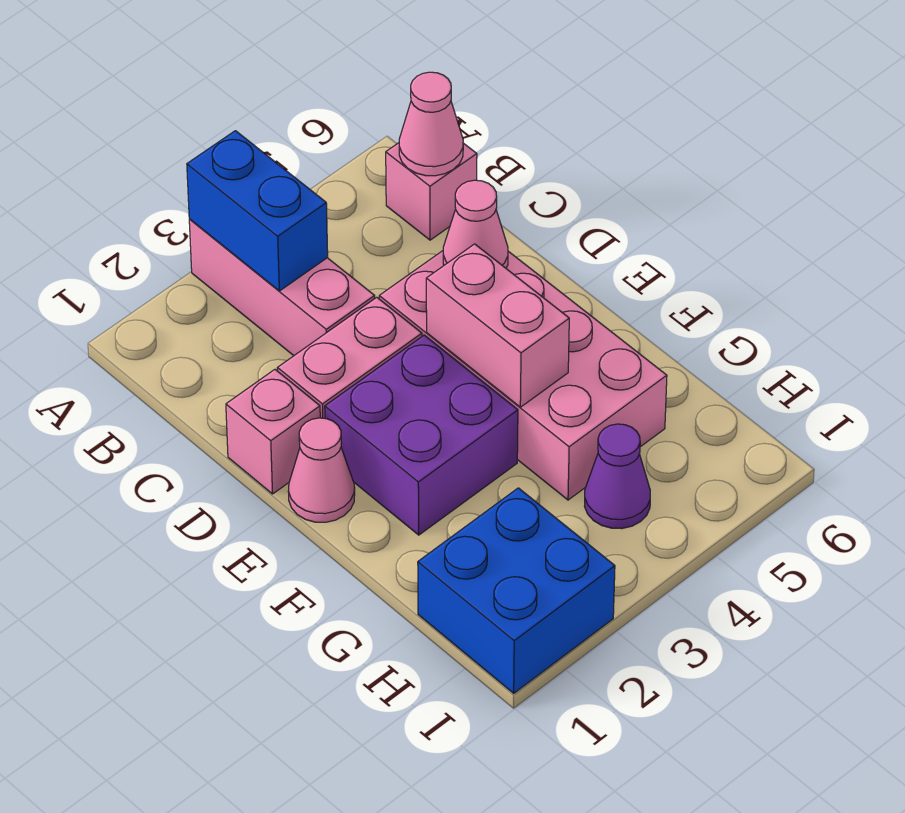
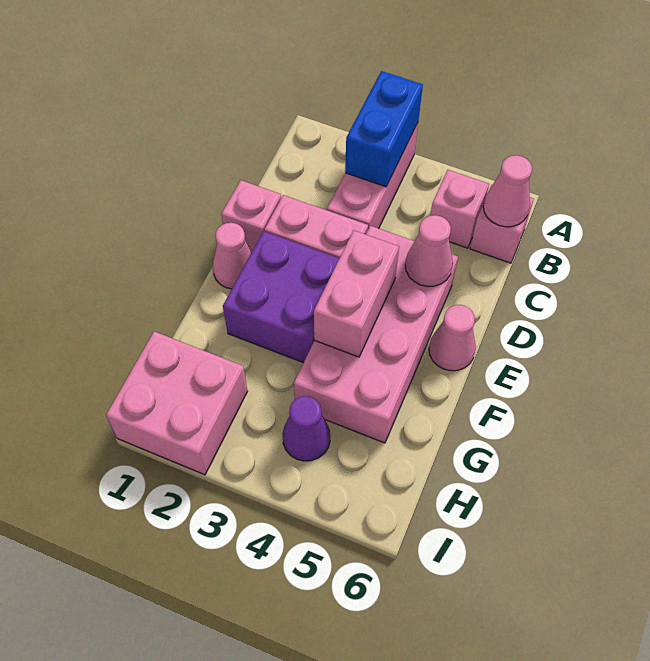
none -> pink 1x1 brick [430,170,489,248]
none -> pink 1x1 cone [429,305,476,371]
blue 2x2 brick [418,488,615,693] -> pink 2x2 brick [106,331,247,475]

